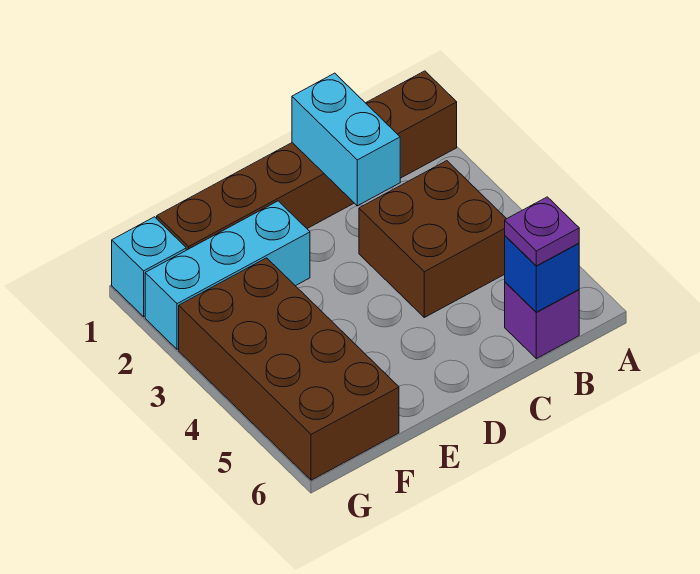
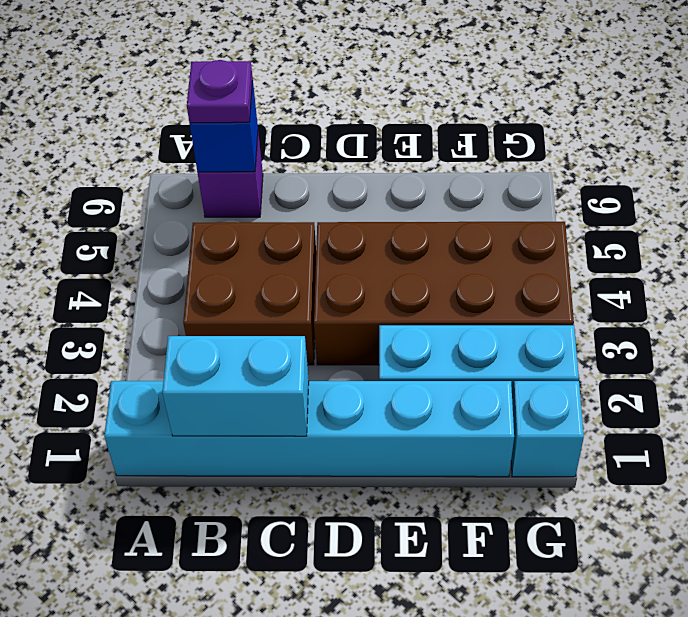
brown 1x6 brick [157,71,457,250] -> cyan 1x6 brick [104,381,514,477]
cyan 1x2 brick [292,73,400,206] -> cyan 1x2 brick turned to [162,336,309,436]
brown 2x4 brick [179,258,399,480] -> brown 2x4 brick turned to [314,222,574,365]

